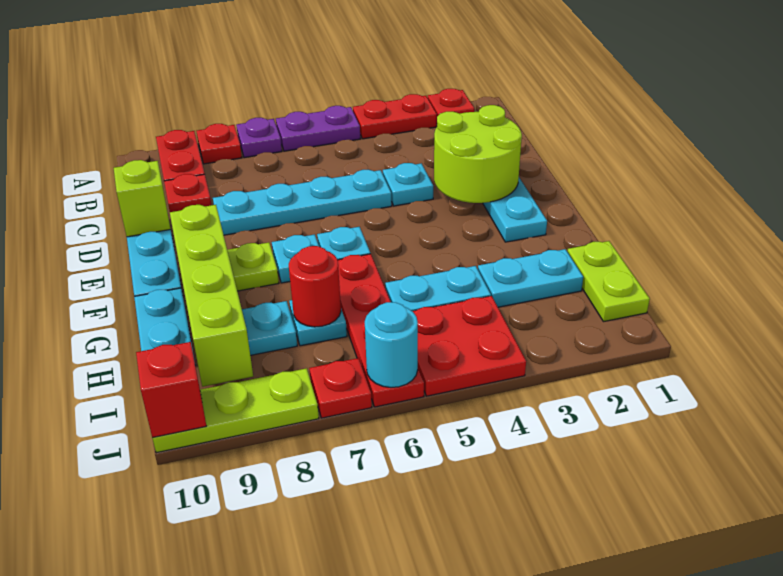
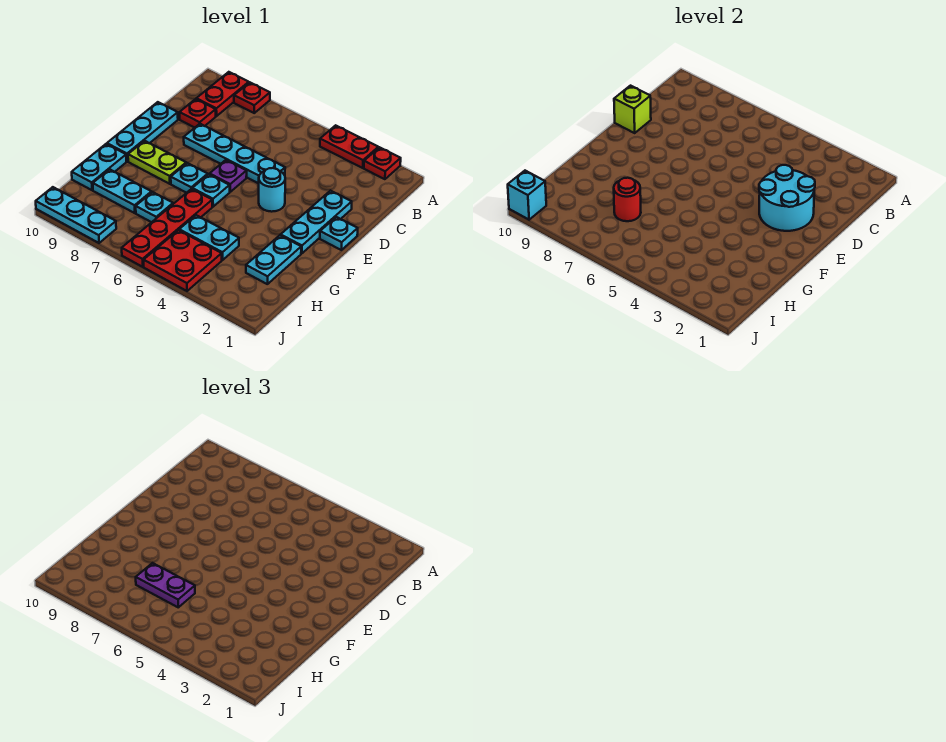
purple 1x2 plate [276,106,360,151] -> purple 1x2 plate moved to [136,563,195,607]
purple 1x1 plate [236,118,282,158] -> purple 1x1 plate moved to [210,160,247,192]
lime 2x2 round brick [434,105,522,203] -> cyan 2x2 round brick [759,165,815,231]
cyan 1x1 plate [383,163,433,206] -> cyan 1x1 plate moved to [320,217,358,250]
lime 1x4 brick [170,205,253,387] -> none
lime 1x2 plate [567,241,650,322] -> none
cyan 1x2 plate [478,249,583,307] -> cyan 1x2 plate turned to [246,235,301,284]
cyan 1x1 round brick [365,302,418,388] -> cyan 1x1 round brick moved to [259,168,285,212]
red 1x1 plate [309,358,372,418] -> none
lime 1x3 plate [152,368,319,453] -> cyan 1x3 plate [36,187,116,243]
red 1x1 brick [136,342,206,438] -> cyan 1x1 brick [508,171,546,220]

